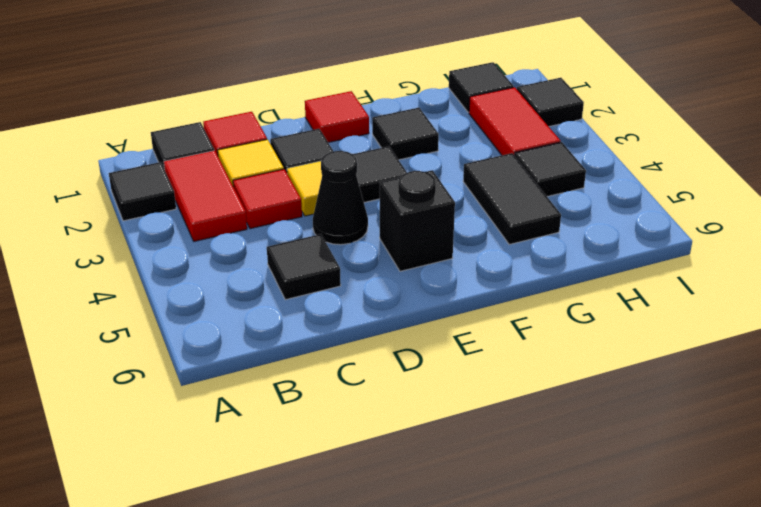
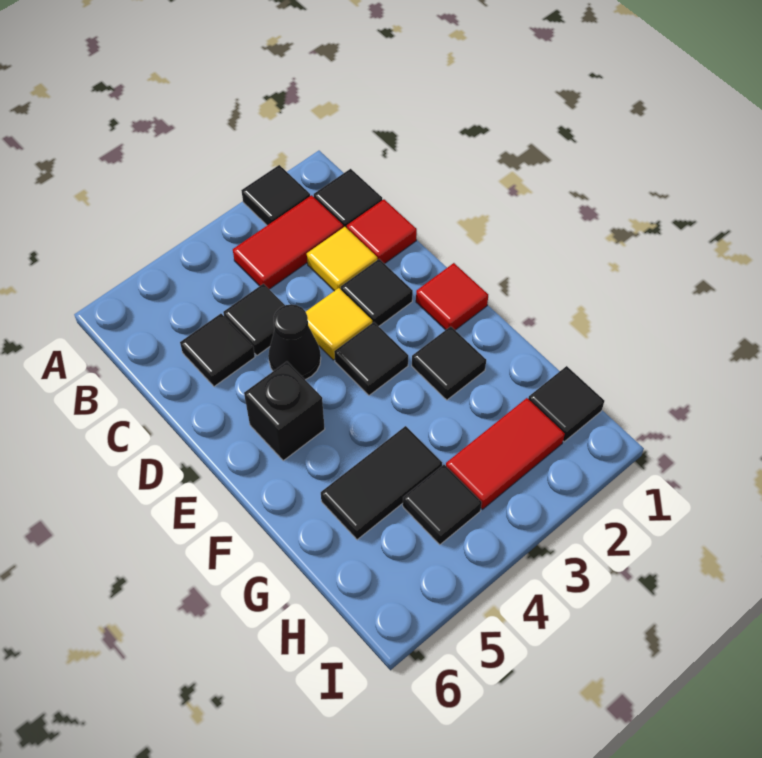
red 1x1 tile [233,169,302,229] -> none
black 1x1 tile [517,78,584,126] -> black 1x1 tile moved to [223,284,285,355]

